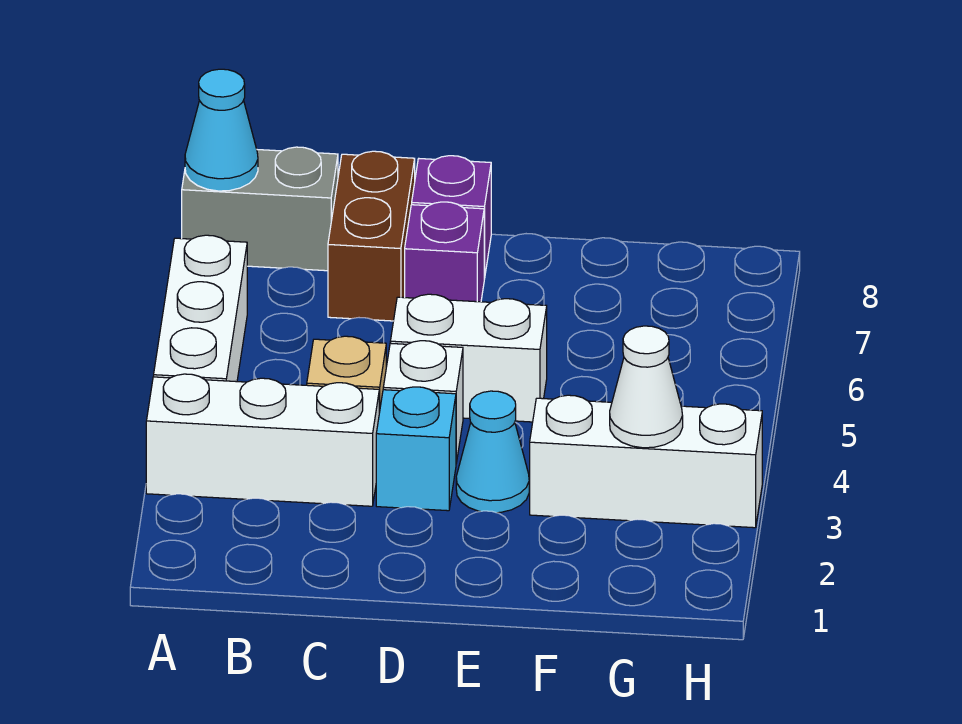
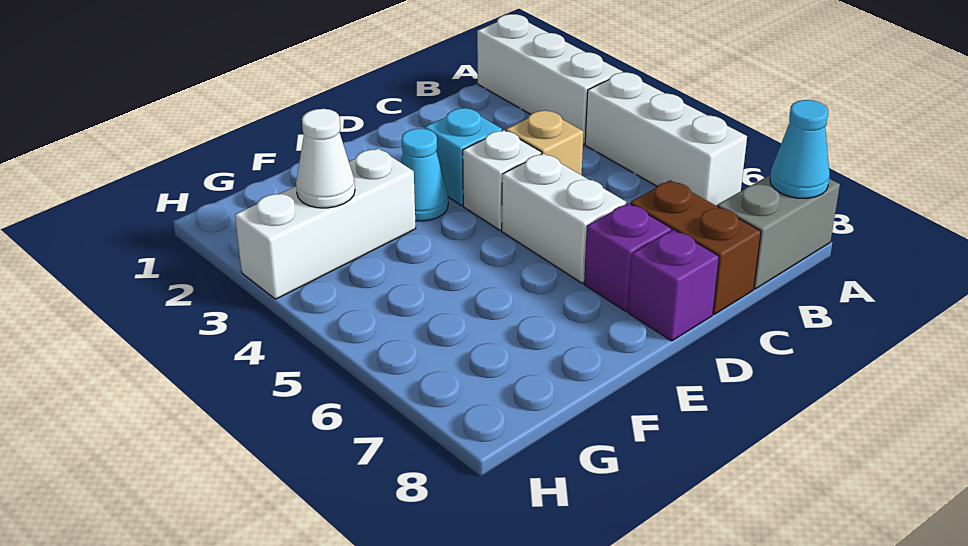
white 1x3 brick [146,374,379,506] -> white 1x3 brick turned to [477,14,623,144]
white 1x2 brick [390,294,547,422] -> white 1x2 brick turned to [502,153,626,283]

